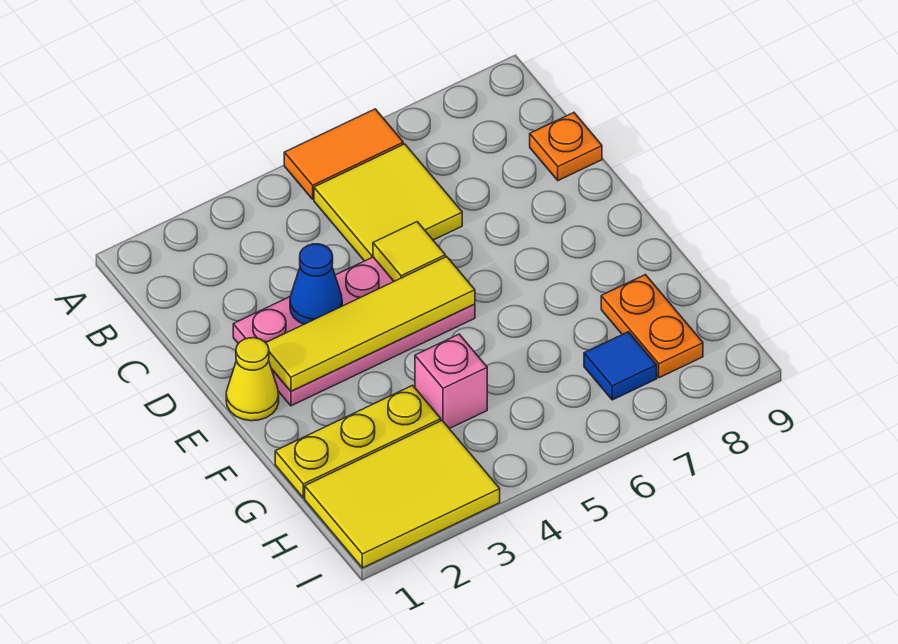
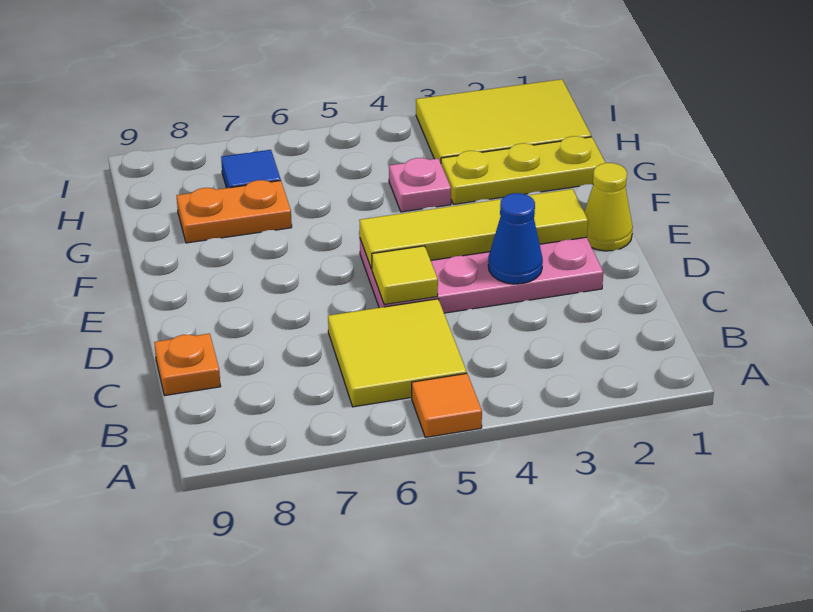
orange 1x2 tile [284,109,403,199] -> orange 1x1 tile [412,373,482,437]
pink 1x1 brick [415,334,487,429] -> pink 1x1 plate [389,158,451,212]
orange 1x2 plate [601,275,703,378] -> orange 1x2 plate turned to [176,180,292,243]

